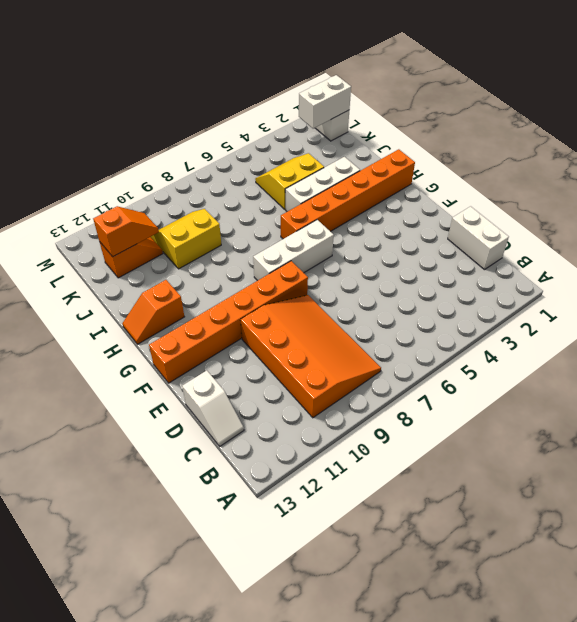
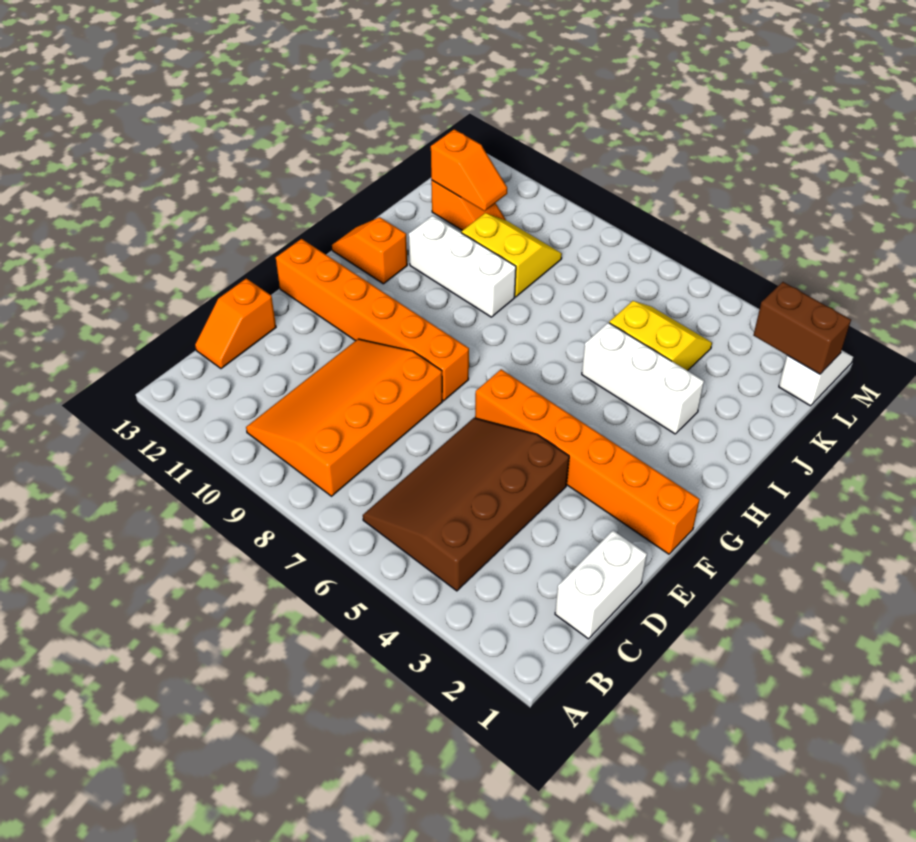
none -> brown 3x4 slope [363,418,569,591]
orange 3x4 slope [240,295,381,418] -> orange 3x4 slope turned to [246,339,443,496]
white 1x2 slope [182,370,244,446] -> orange 1x2 slope [195,279,276,369]
white 1x3 brick [253,220,334,281] -> white 1x3 brick moved to [409,216,516,317]
orange 1x6 brick [281,149,415,239] -> orange 1x6 brick moved to [475,369,700,554]
white 1x2 brick [299,75,351,129] -> brown 1x2 brick [753,282,851,374]

